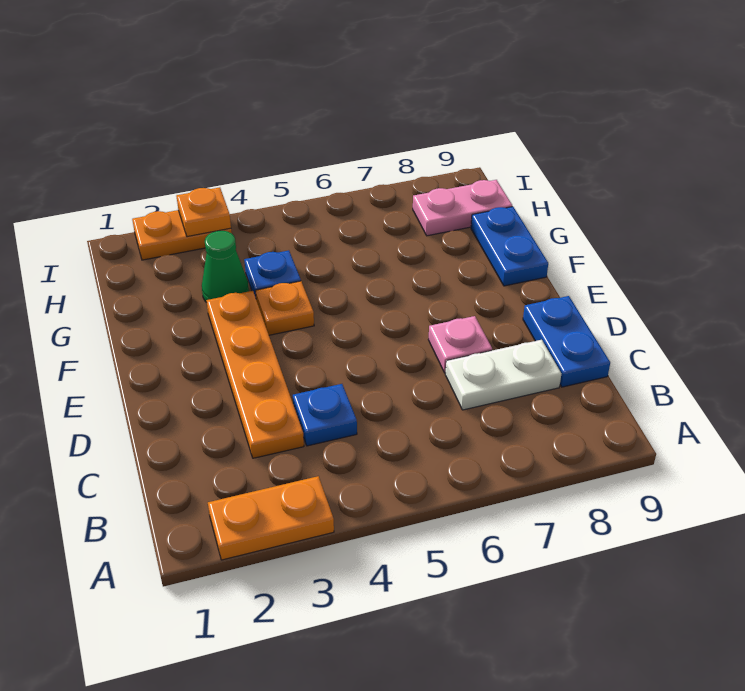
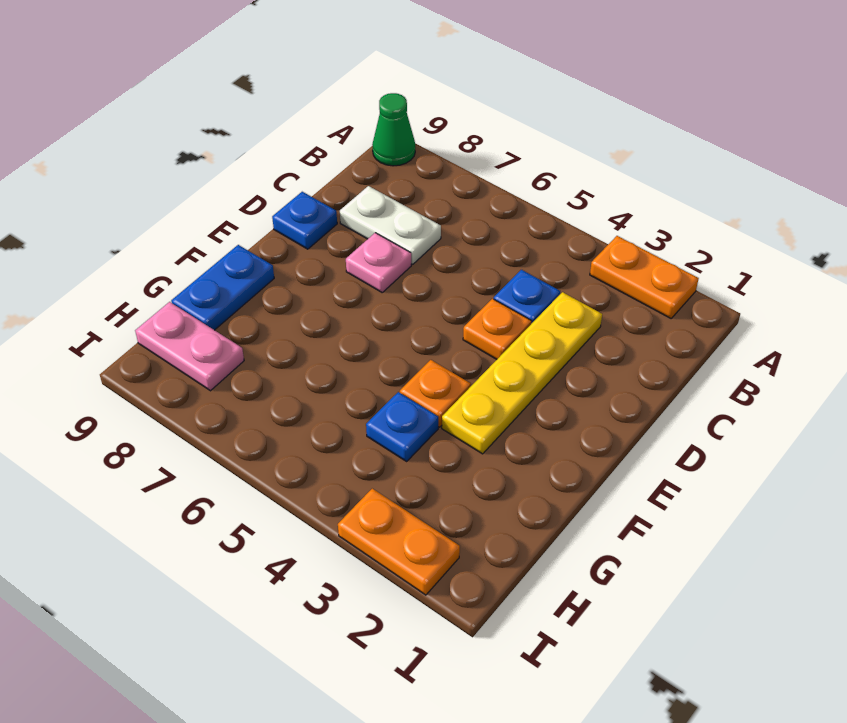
orange 1x4 plate [206,291,304,458] -> yellow 1x4 plate [442,292,602,454]
blue 1x2 plate [523,296,610,387] -> blue 1x1 plate [272,192,337,249]
green 1x1 cone [202,231,249,303] -> green 1x1 cone moved to [372,93,415,166]
orange 1x1 plate [177,187,231,237] -> orange 1x1 plate moved to [463,299,531,359]

